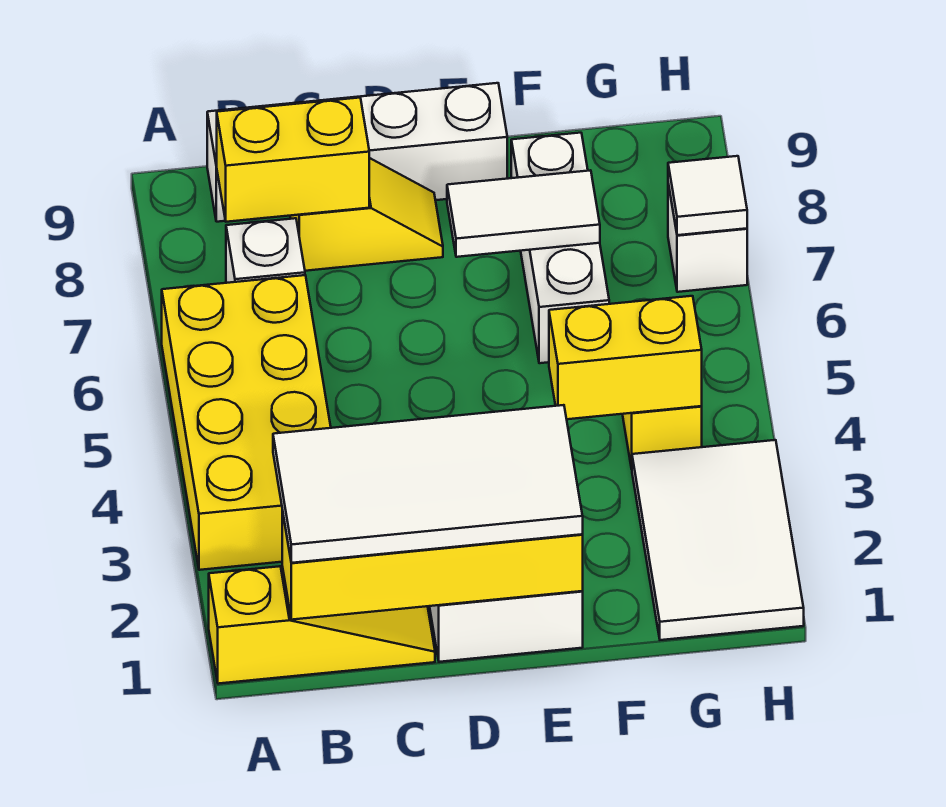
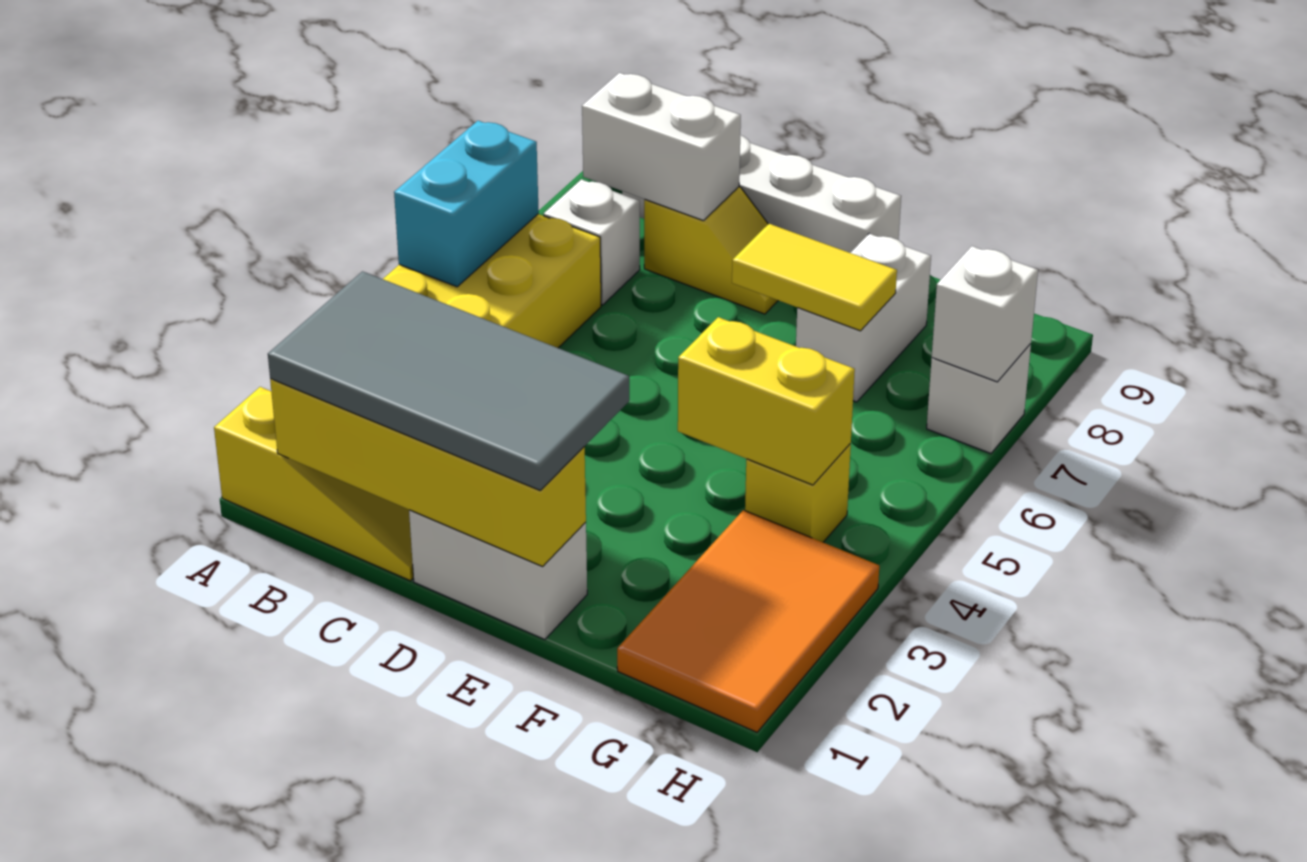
none -> cyan 1x2 brick [394,121,539,287]
white 2x4 tile [273,405,583,563] -> grey 2x4 tile [268,271,629,490]
yellow 1x2 brick [217,98,369,222] -> white 1x2 brick [582,73,741,221]
white 1x2 tile [447,170,600,257] -> yellow 1x2 tile [732,224,897,331]
white 1x3 brick [511,133,609,363] -> white 1x2 brick [796,234,931,402]
white 2x3 tile [632,440,804,640] -> orange 2x3 tile [617,510,879,732]
white 1x1 tile [668,156,747,235] -> white 1x1 brick [932,246,1038,382]

